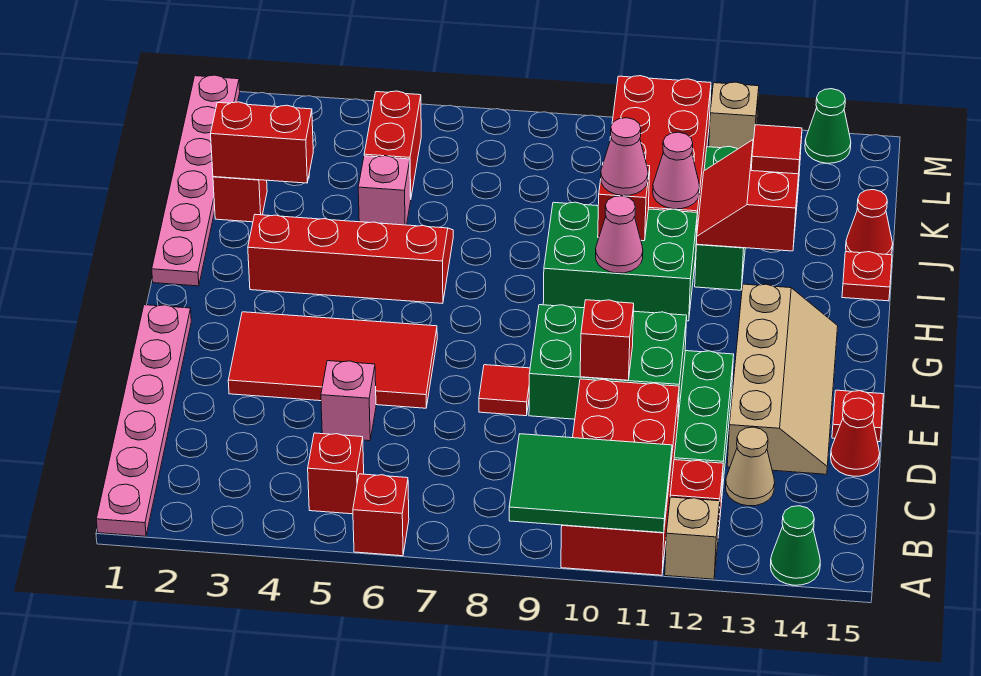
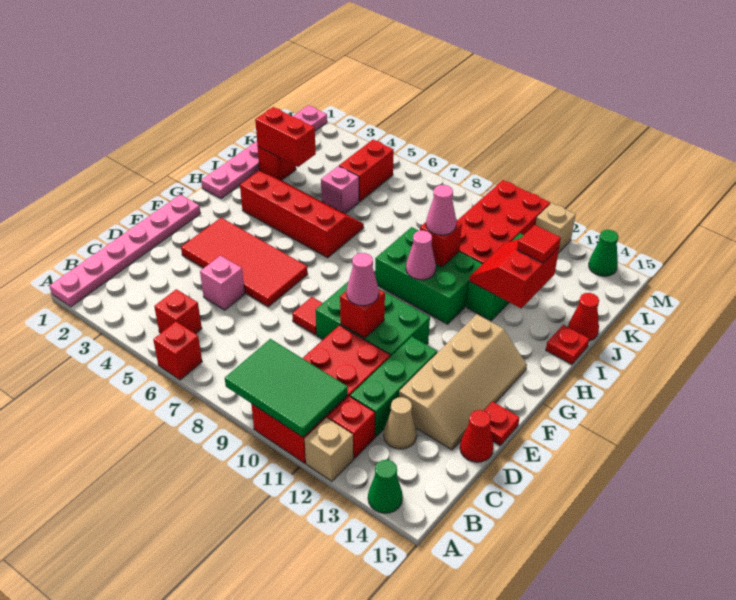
pink 1x1 cone [653,132,700,209] -> pink 1x1 cone moved to [347,253,379,306]

